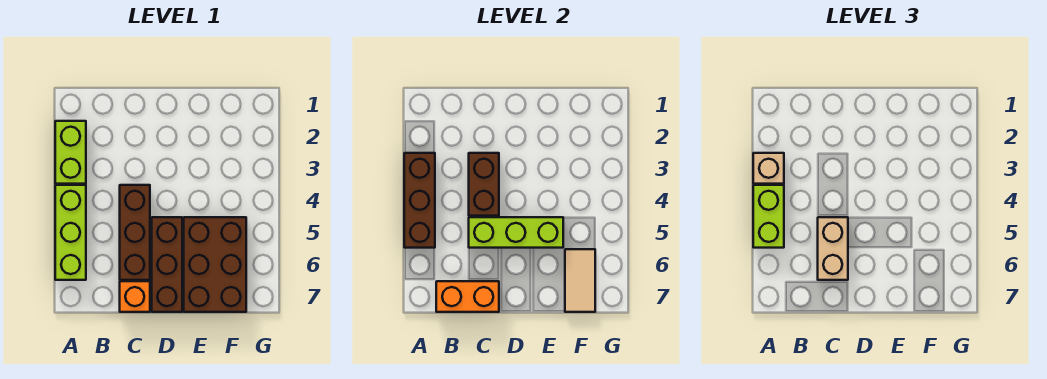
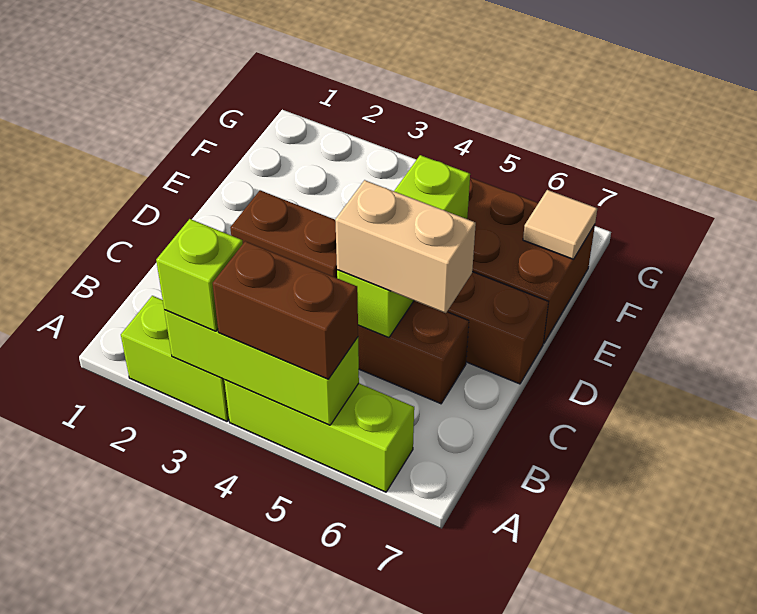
brown 1x3 brick [404,153,435,248] -> lime 1x3 brick [164,310,359,425]
tan 1x1 brick [753,153,784,184] -> lime 1x1 brick [156,219,243,331]
lime 1x2 brick [753,185,784,248] -> brown 1x2 brick [213,241,358,379]
orange 1x2 brick [436,281,499,312] -> none
orange 1x1 brick [120,281,150,312] -> none
tan 1x2 tile [565,249,595,312] -> tan 1x1 tile [523,190,597,259]

